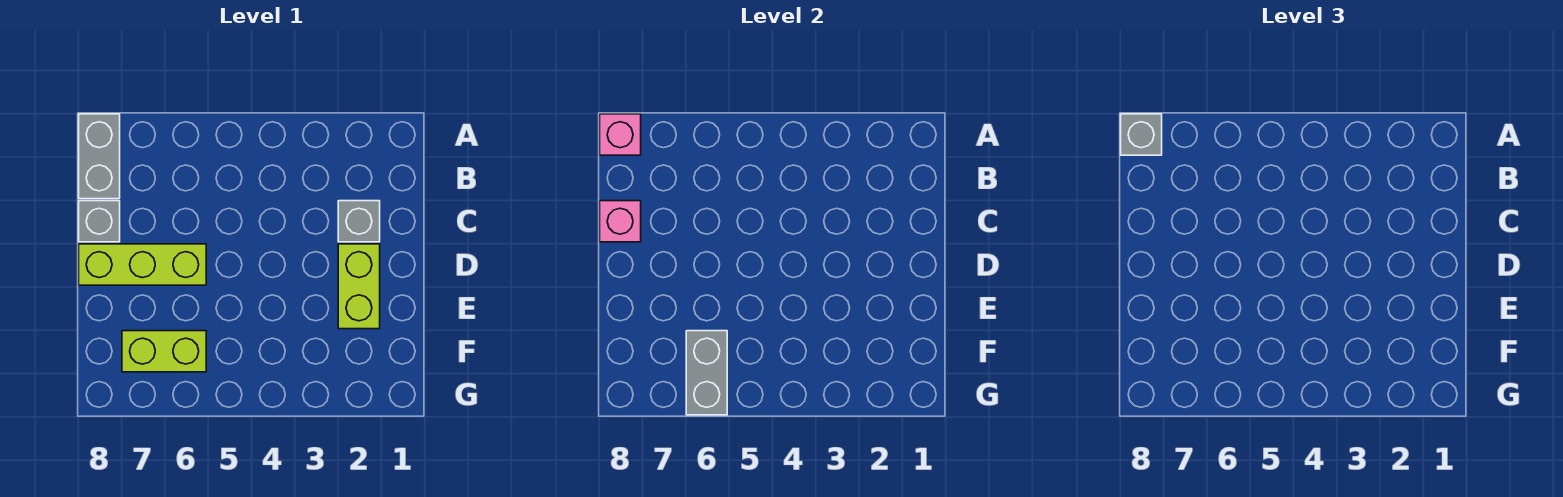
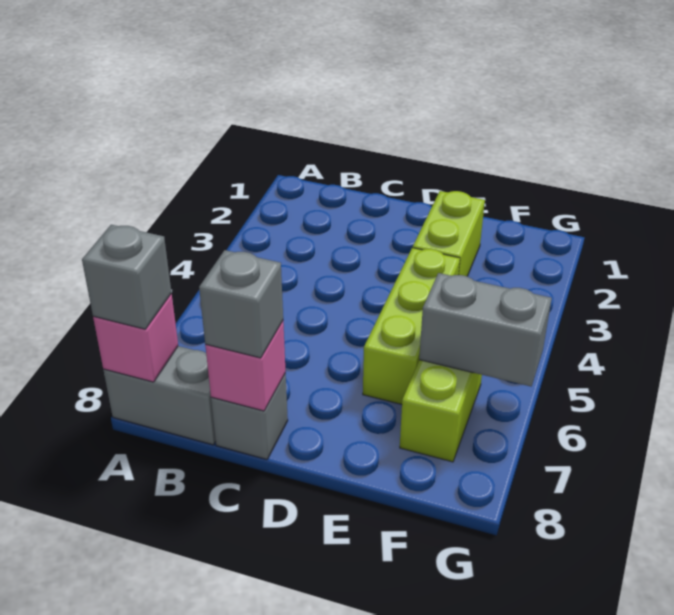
grey 1x1 brick [338,201,380,242] -> grey 1x1 brick moved to [199,250,283,358]
lime 1x2 brick [338,244,380,329] -> lime 1x2 brick turned to [413,191,485,276]
lime 1x3 brick [79,244,206,285] -> lime 1x3 brick moved to [363,248,460,404]

